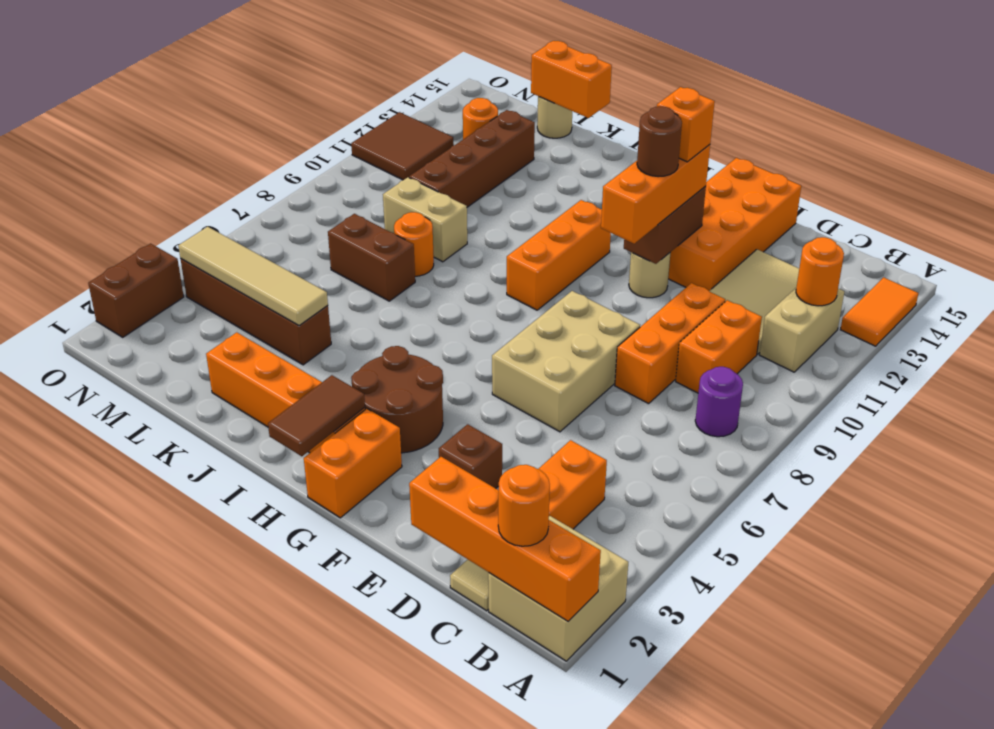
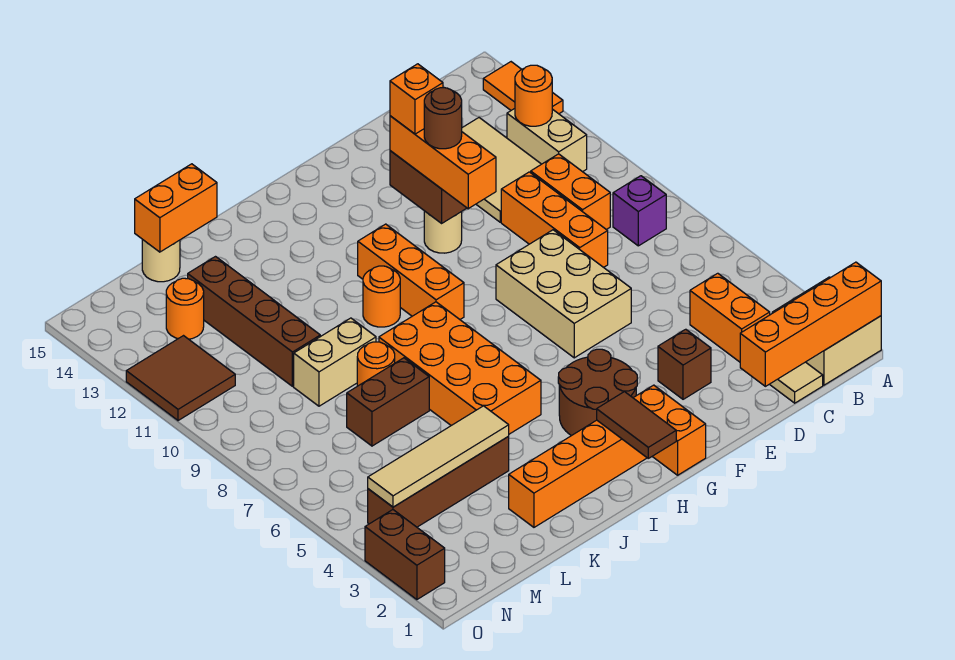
orange 1x1 round brick [498,465,550,546] -> orange 1x1 round brick moved to [363,266,400,327]
purple 1x1 round brick [695,367,743,437] -> purple 1x1 brick [613,176,666,246]
orange 2x4 brick [668,158,801,291] -> orange 2x4 brick moved to [379,302,541,434]

